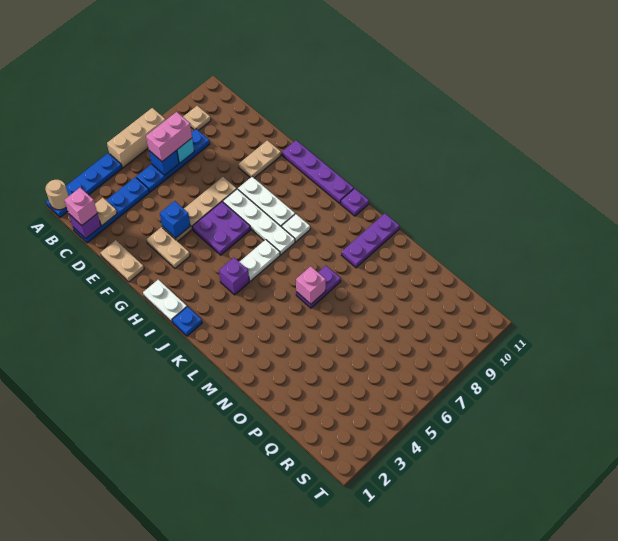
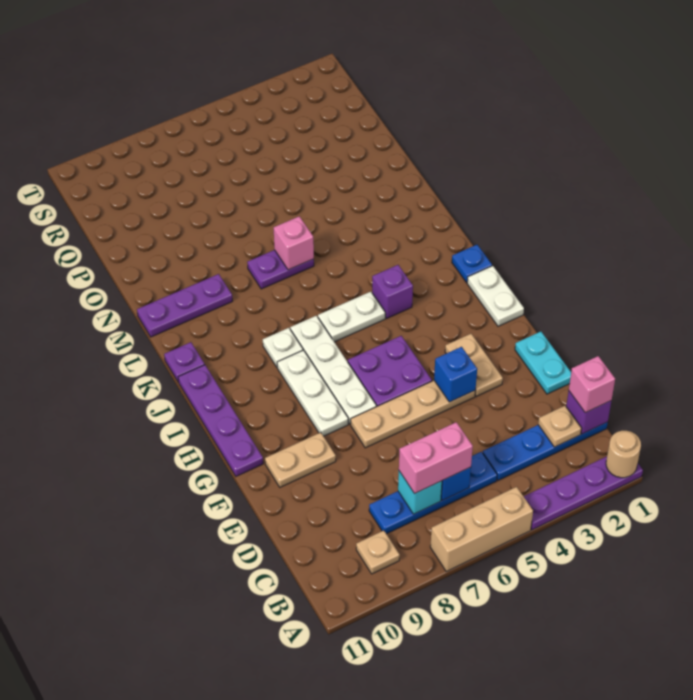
blue 1x4 plate [46,153,122,217] -> purple 1x4 plate [524,456,643,530]
tan 1x2 plate [100,240,144,282] -> cyan 1x2 plate [515,332,571,394]

